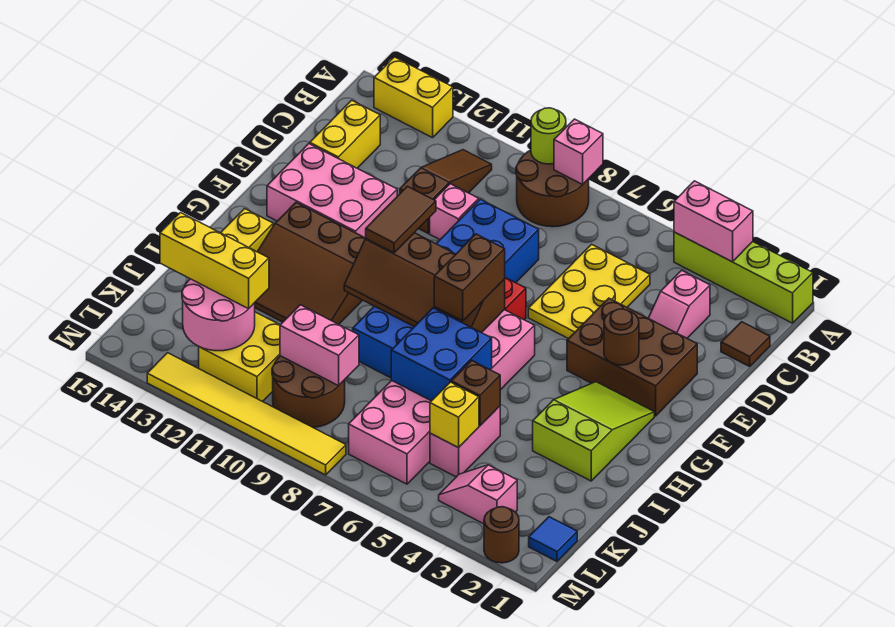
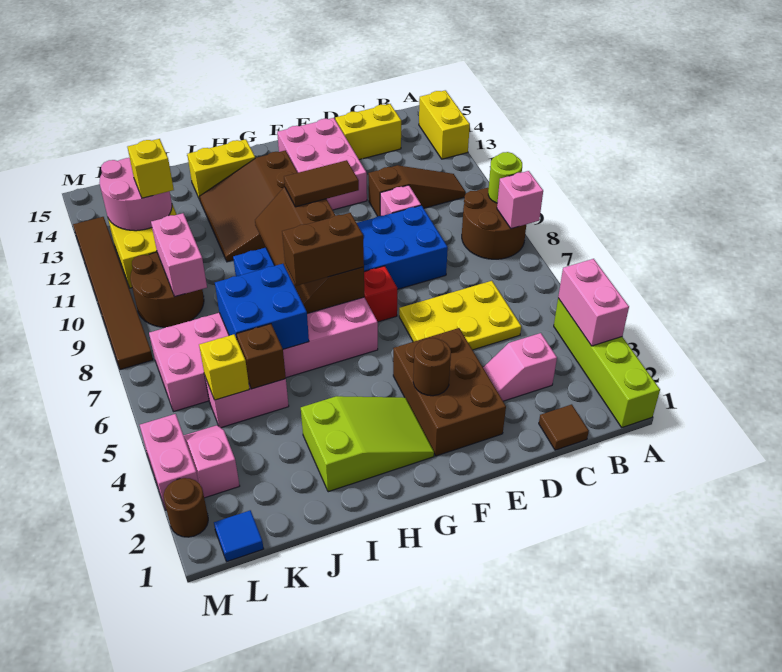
yellow 1x3 brick [160,213,269,309] -> yellow 1x1 brick [128,139,174,198]
none -> pink 1x2 brick [140,414,199,510]
yellow 1x6 tile [147,353,346,475] -> brown 1x6 tile [73,217,153,370]

